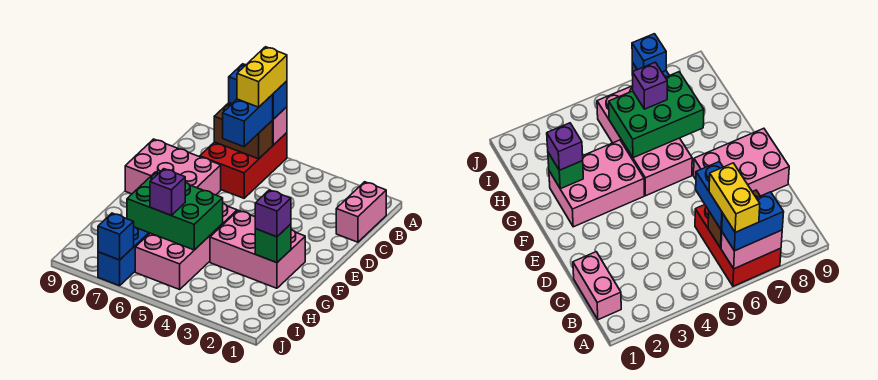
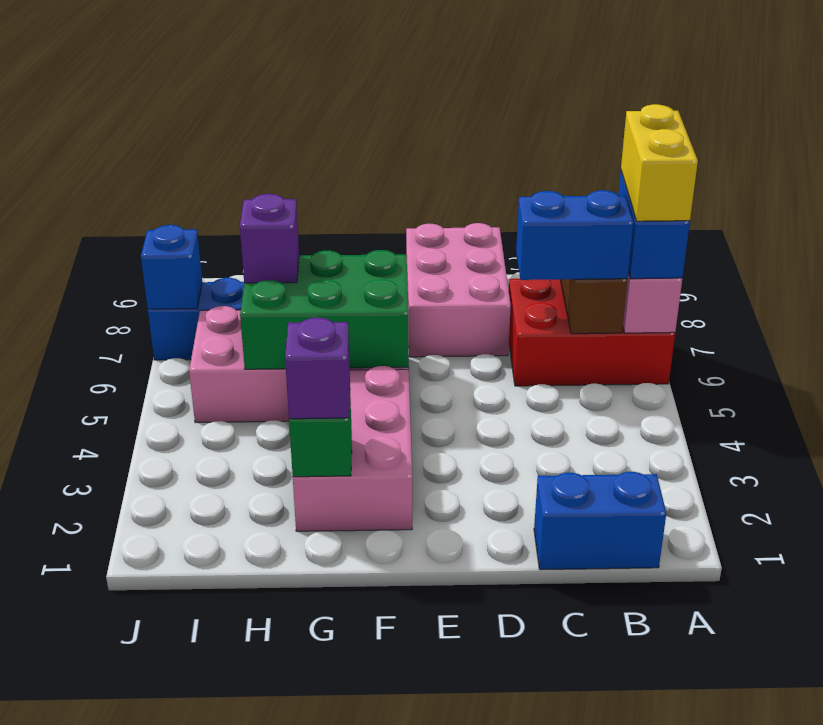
yellow 1x2 brick [237,47,287,107] -> yellow 1x2 brick turned to [621,104,698,221]
pink 1x2 brick [336,182,386,242] -> blue 1x2 brick [534,472,666,570]
green 2x3 brick [127,172,223,250] -> green 2x3 brick turned to [240,250,409,369]

